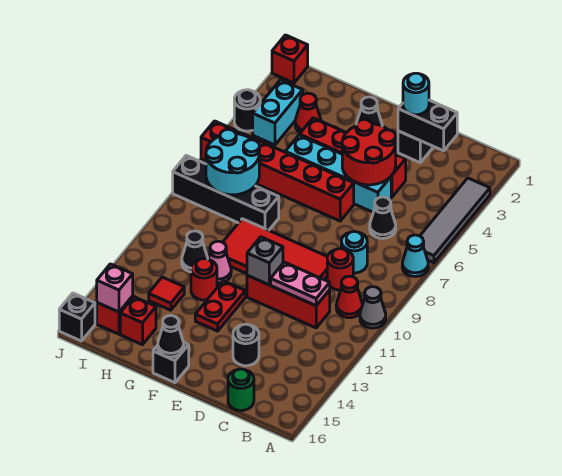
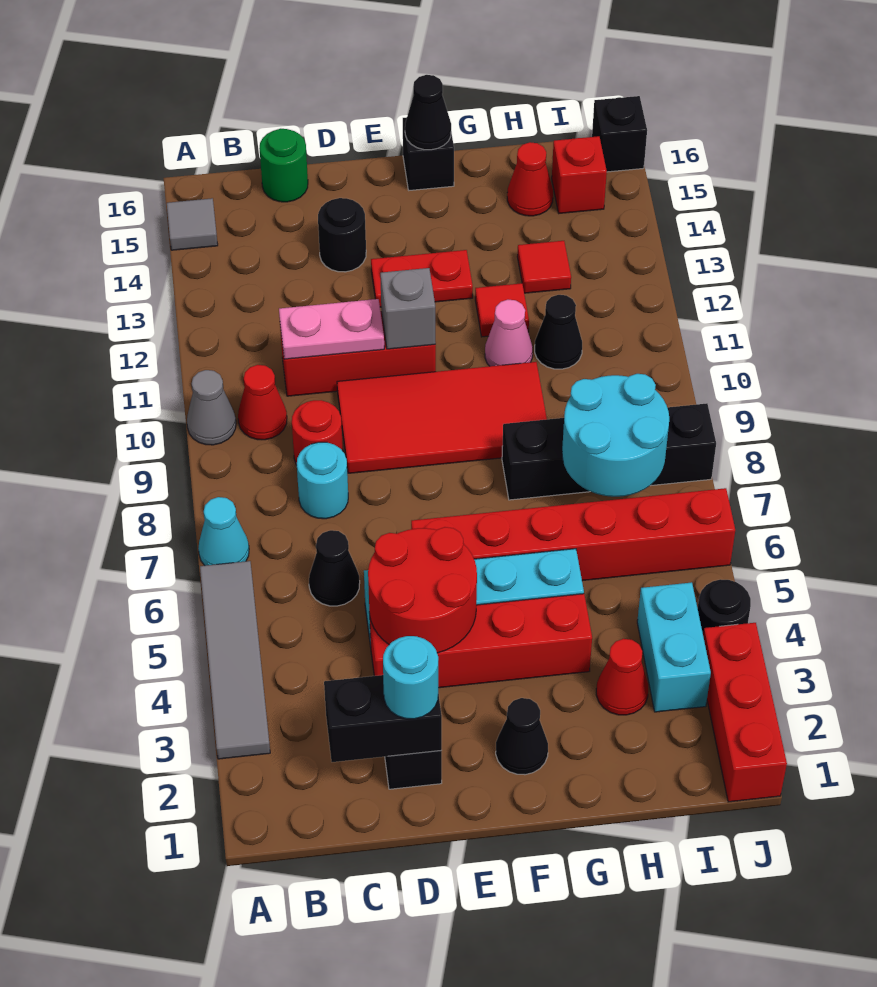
none -> grey 1x1 tile [167,198,218,250]
red 1x2 plate [195,281,245,331] -> red 1x2 plate turned to [371,250,473,307]
red 1x1 round brick [191,259,217,300] -> red 1x1 tile [475,283,529,337]
red 1x1 brick [120,297,156,345] -> red 1x1 cone [507,142,553,216]
pink 1x1 brick [97,264,133,312] -> none
red 1x1 brick [272,35,308,83] -> red 1x3 brick [703,623,787,802]

